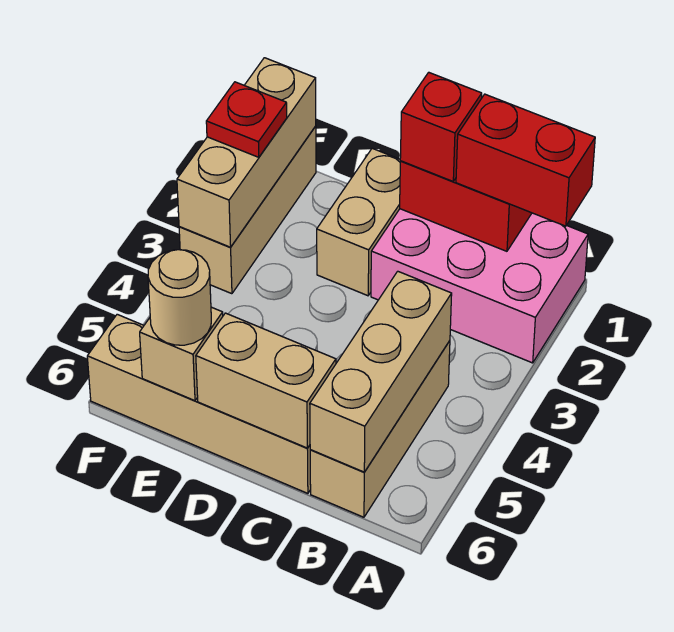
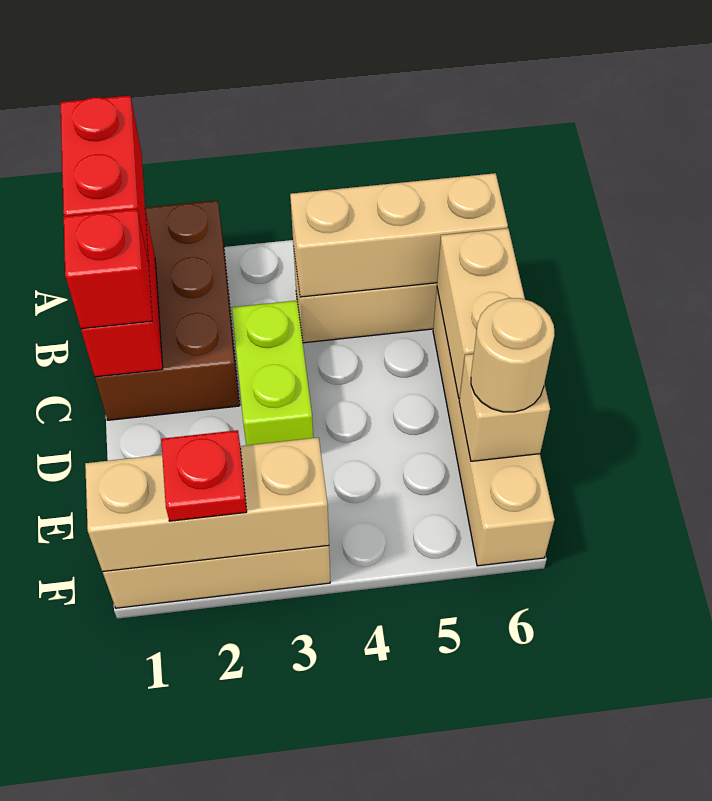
pink 2x3 brick [371,209,588,363] -> brown 2x3 brick [95,200,240,420]
none -> lime 1x2 brick [232,301,313,445]
tan 1x2 brick [317,148,400,296] -> none

